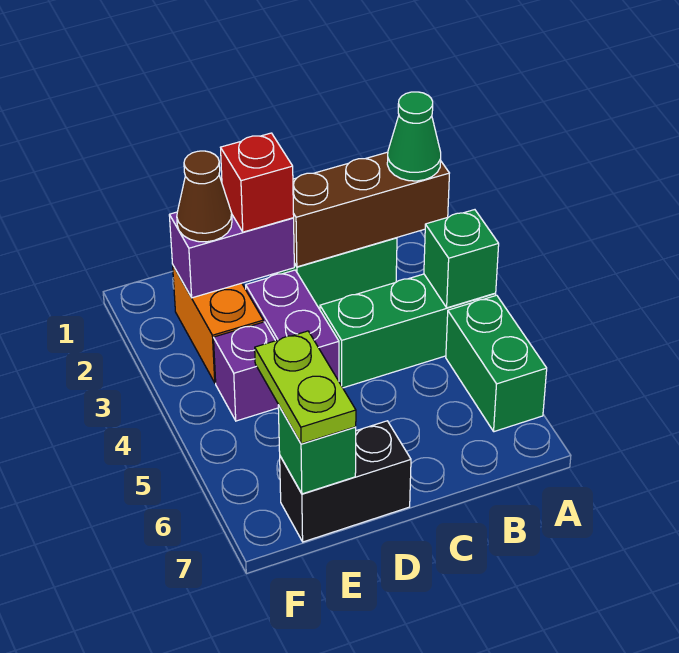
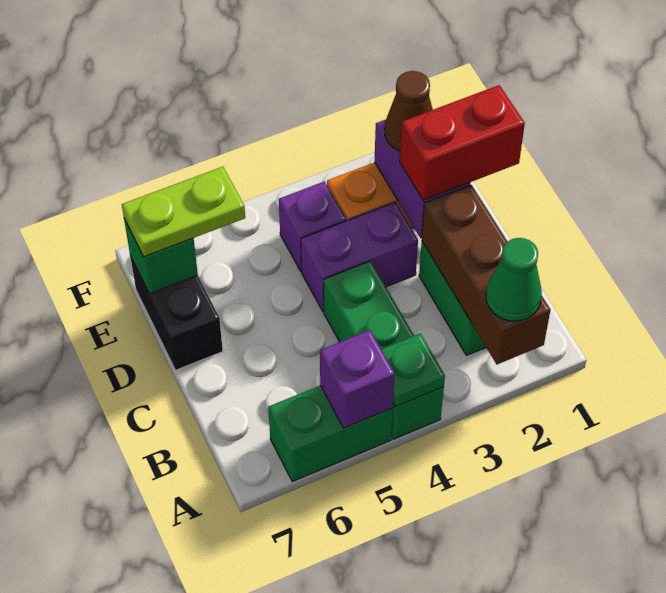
green 1x1 brick [424,210,499,308] -> green 1x1 plate [381,334,445,407]
none -> purple 1x1 brick [320,330,395,428]
red 1x1 brick [221,133,294,232] -> red 1x2 brick [400,85,525,200]

